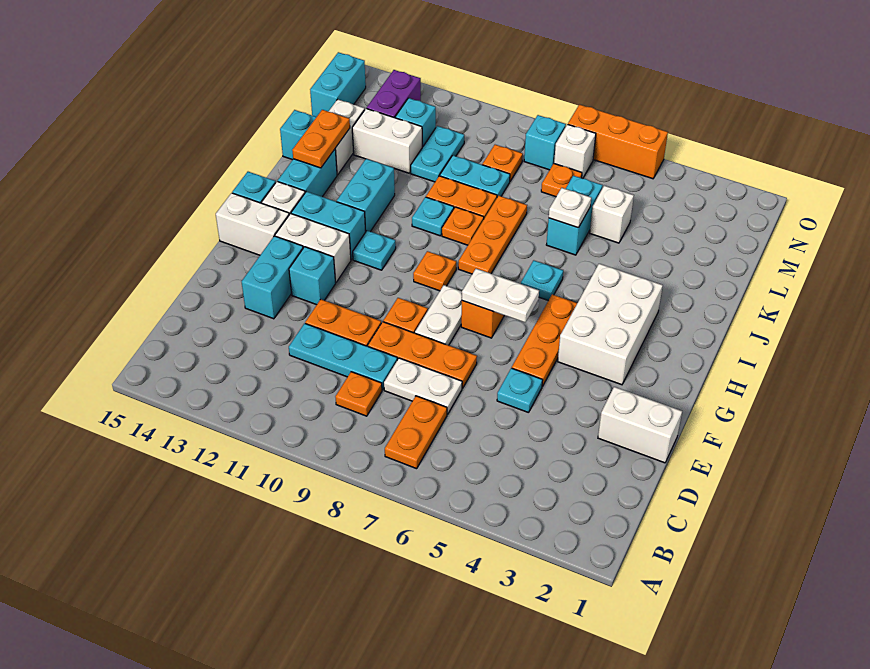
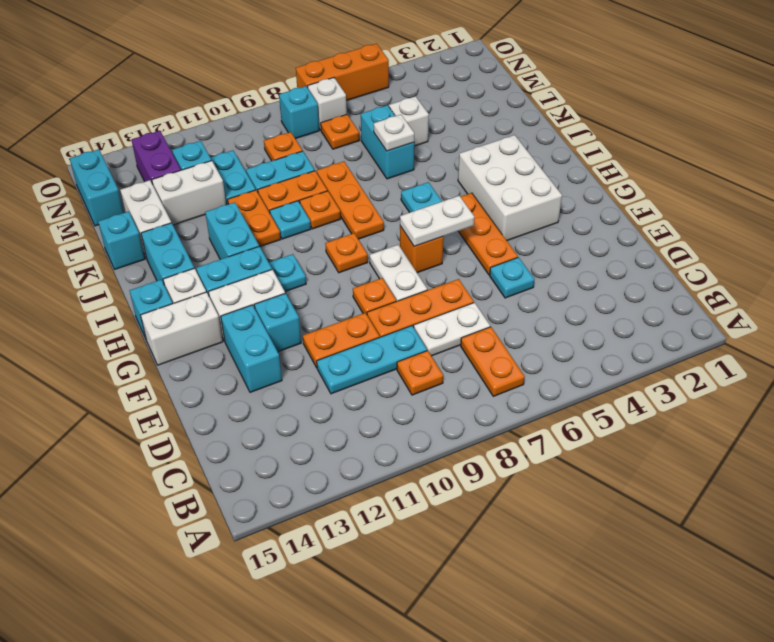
white 1x2 brick [598,387,682,463] -> none
orange 1x2 plate [292,110,350,168] -> orange 1x2 plate moved to [228,190,281,247]

